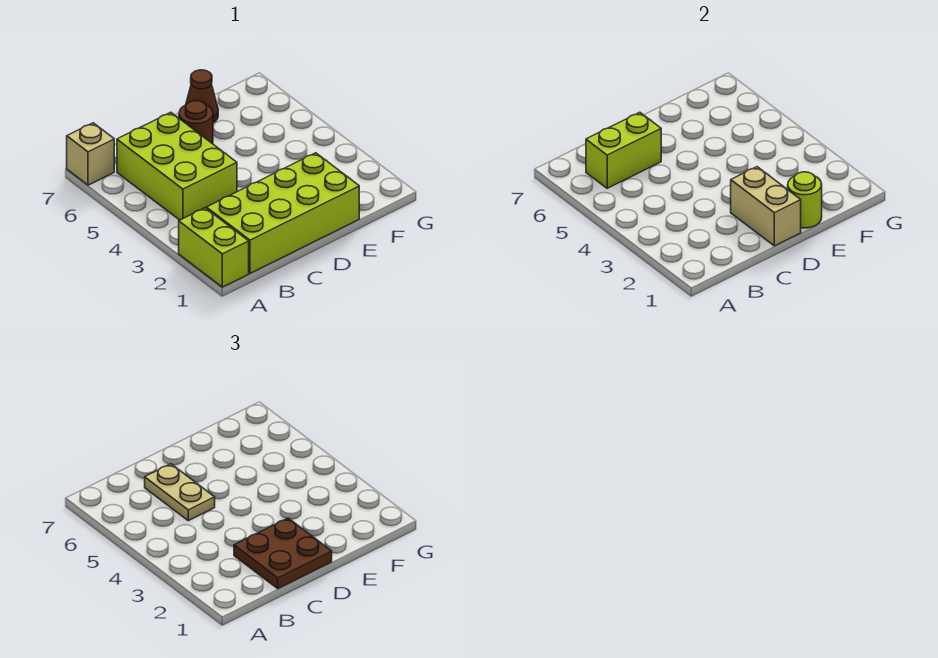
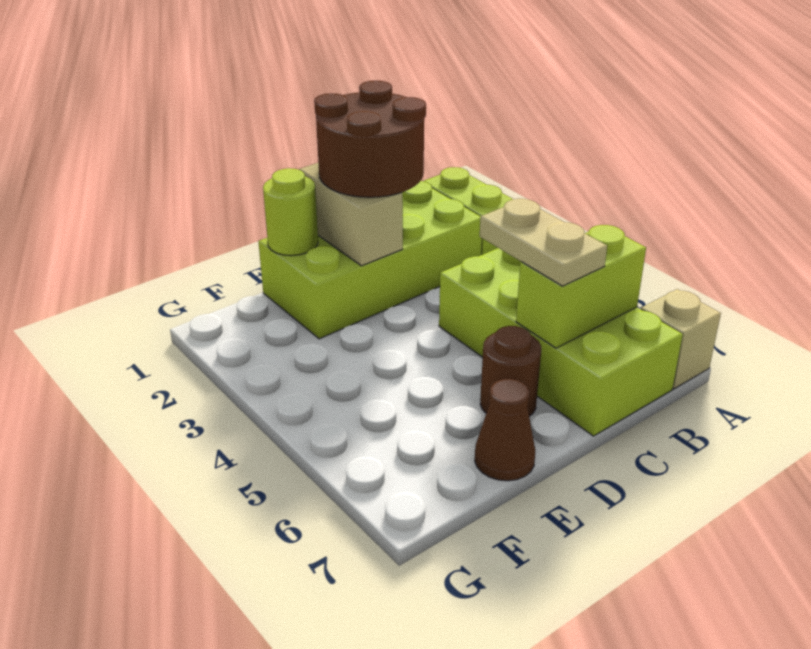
lime 2x3 brick [117,112,237,220] -> lime 2x4 brick [439,248,683,436]
brown 2x2 plate [234,518,332,589] -> brown 2x2 round brick [314,81,426,197]

